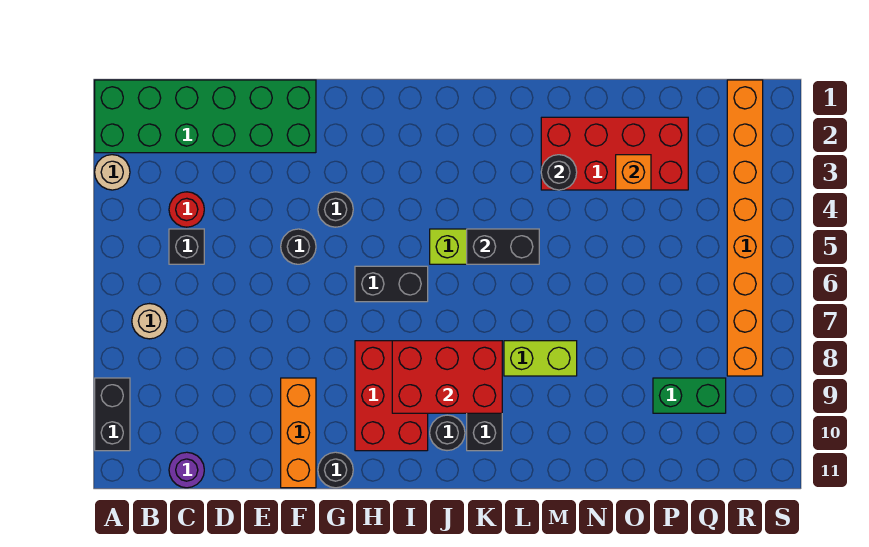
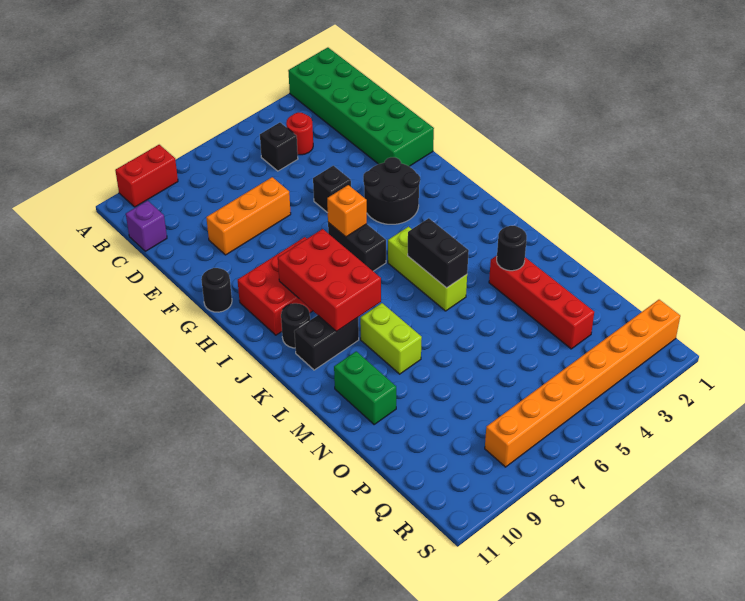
tan 1x1 round brick [95,155,130,190] -> none
black 1x2 brick [95,378,130,451] -> red 1x2 brick [115,145,178,207]
tan 1x1 round brick [132,304,167,339] -> none
purple 1x1 round brick [169,452,204,488] -> purple 1x1 brick [126,201,167,251]
black 1x1 round brick [281,229,316,264] -> black 1x1 brick [313,166,351,213]
orange 1x3 brick [281,378,316,488] -> orange 1x3 brick moved to [206,177,291,255]
black 1x1 round brick [318,192,353,227] -> black 2x2 round brick [363,157,420,224]
red 2x4 brick [541,117,688,190] -> red 1x4 brick [489,256,594,349]
orange 1x1 brick [616,155,651,190] -> orange 1x1 brick moved to [327,185,367,237]
green 1x2 brick [653,378,726,413] -> green 1x2 brick moved to [334,351,396,424]

